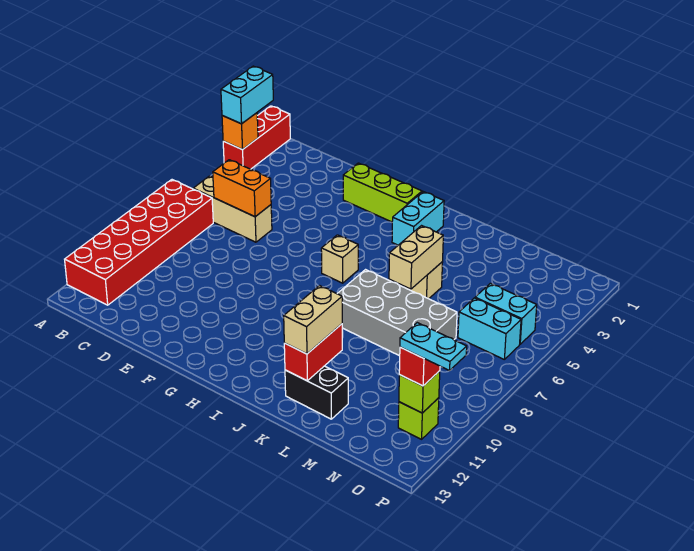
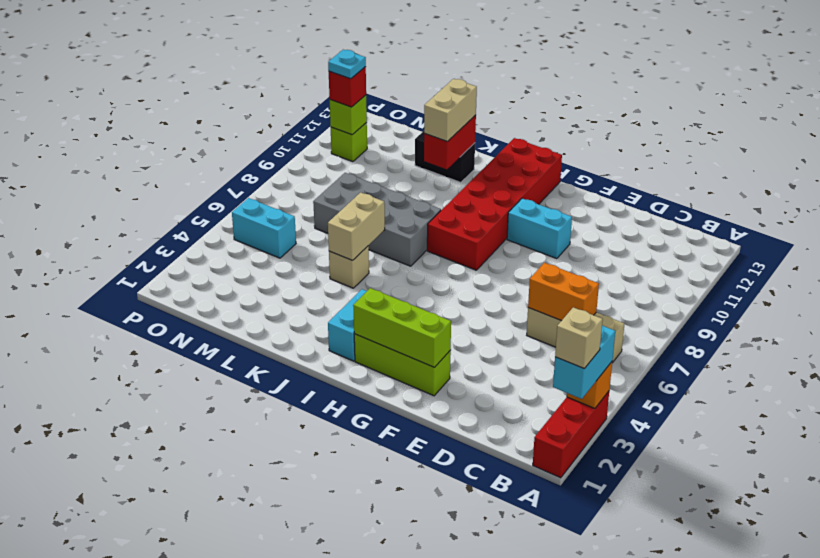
red 2x6 brick [65,180,213,305] -> red 2x6 brick moved to [427,138,562,270]
none -> lime 1x3 brick [353,288,451,367]
tan 1x1 brick [321,235,358,283] -> tan 1x1 brick moved to [555,307,603,369]
cyan 1x2 brick [458,298,521,359] -> cyan 1x2 brick moved to [507,198,572,259]
cyan 1x2 plate [400,323,467,371] -> cyan 1x1 plate [328,50,366,79]

